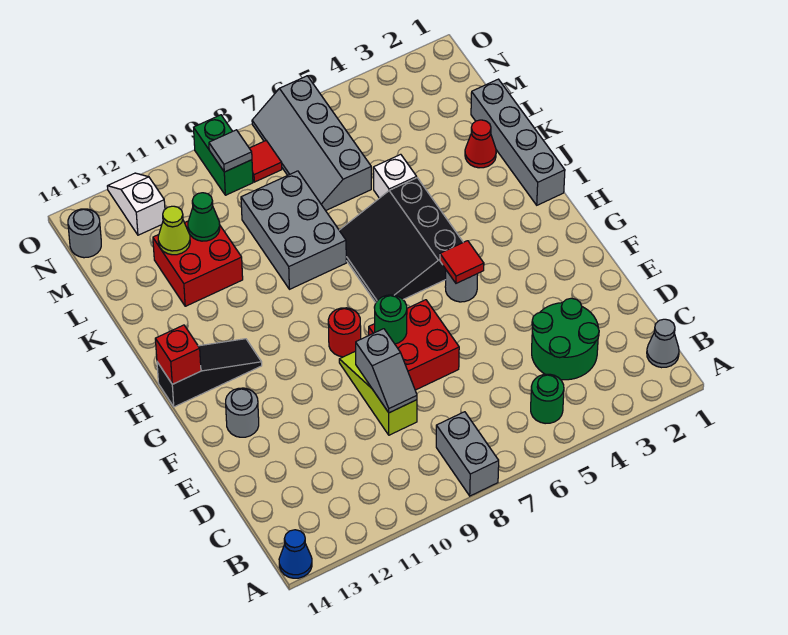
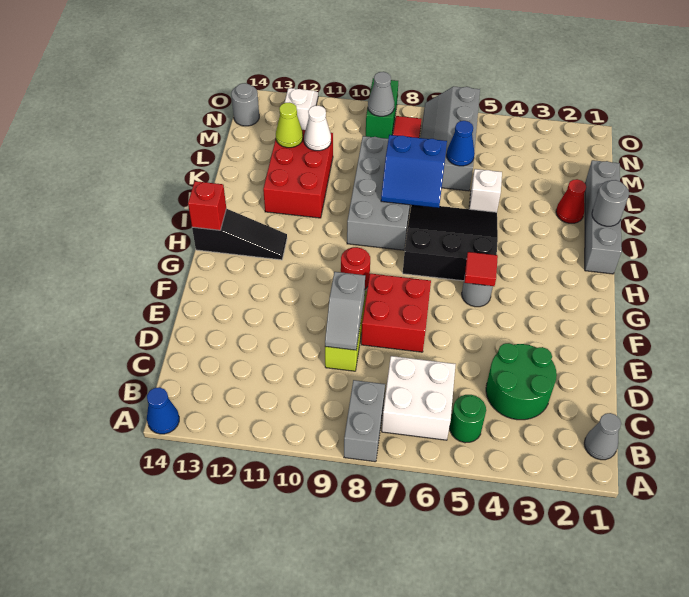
none -> white 2x2 brick [382,356,456,440]
green 1x1 round brick [374,295,407,344] -> none
grey 1x1 round brick [226,388,259,437] -> grey 1x1 round brick moved to [592,180,629,226]
black 3x3 slope [339,178,463,303] -> black 3x3 slope turned to [403,205,498,281]
none -> blue 2x2 slope [381,135,447,208]
grey 2x3 brick [241,171,346,289] -> grey 2x4 brick [347,136,410,250]
red 2x2 brick [153,221,243,306] -> red 2x3 brick [263,130,333,218]
none -> blue 1x1 cone [447,121,475,166]
green 1x1 cone [188,193,220,241] -> white 1x1 cone [304,105,331,151]
grey 1x1 tile [209,130,252,172] -> grey 1x1 cone [368,72,394,116]

